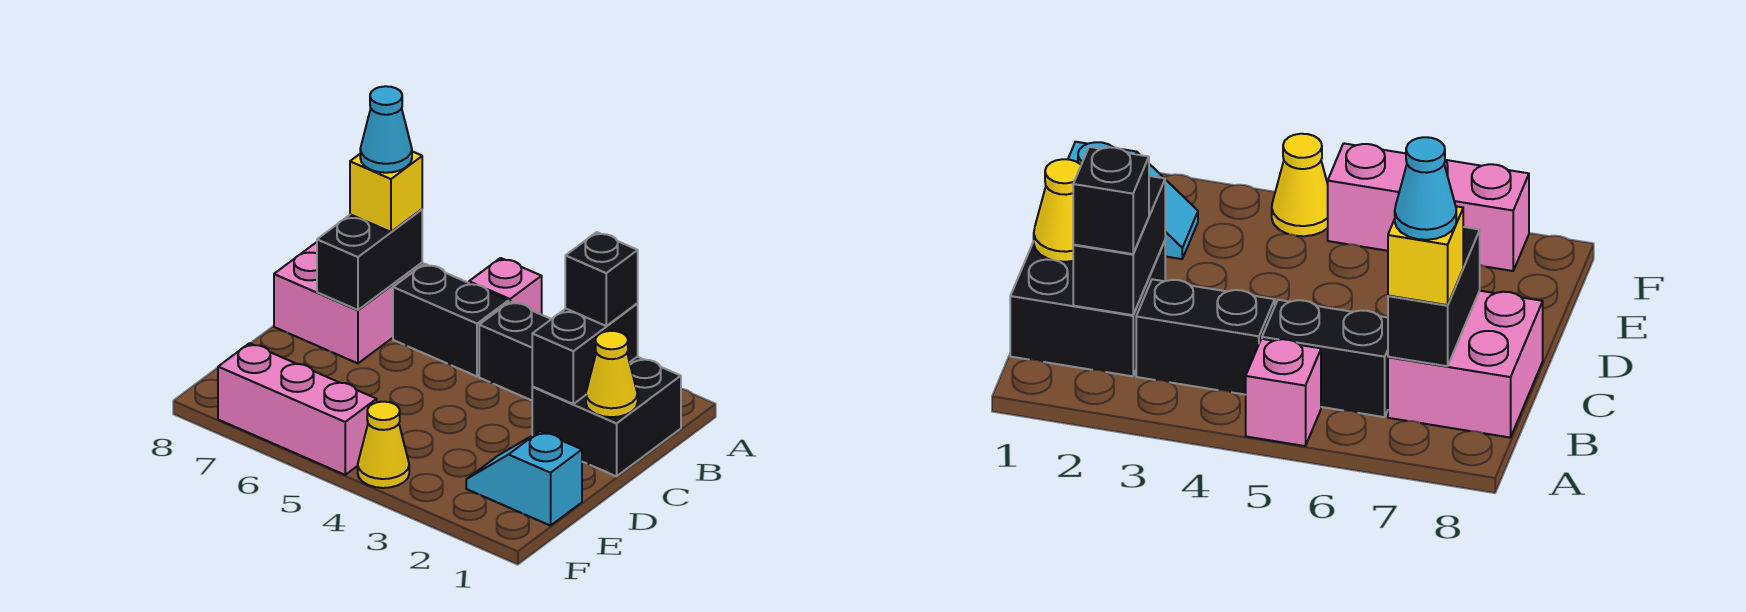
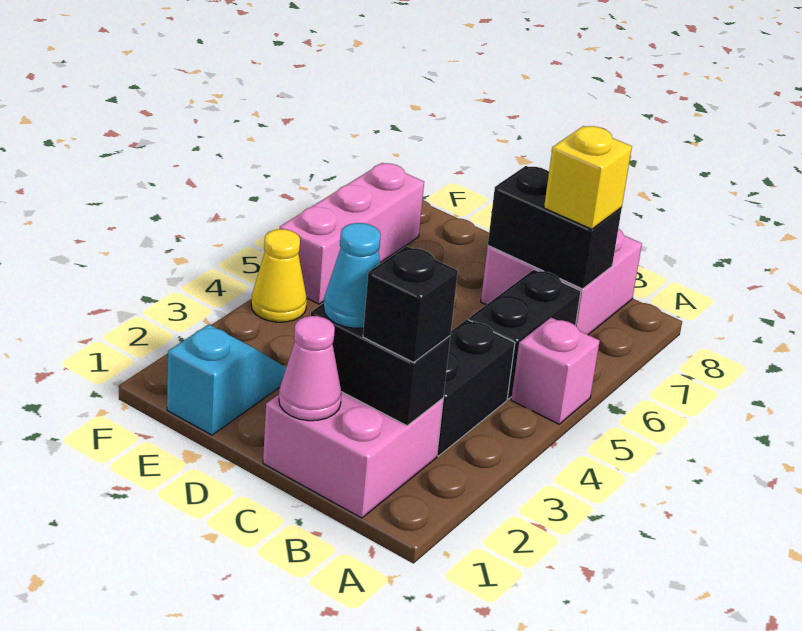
black 2x2 brick [532,357,681,476] -> pink 2x2 brick [263,392,443,518]
cyan 1x1 cone [360,86,412,173] -> cyan 1x1 cone moved to [324,223,381,328]
yellow 1x1 cone [586,331,638,417] -> pink 1x1 cone [279,316,342,421]

